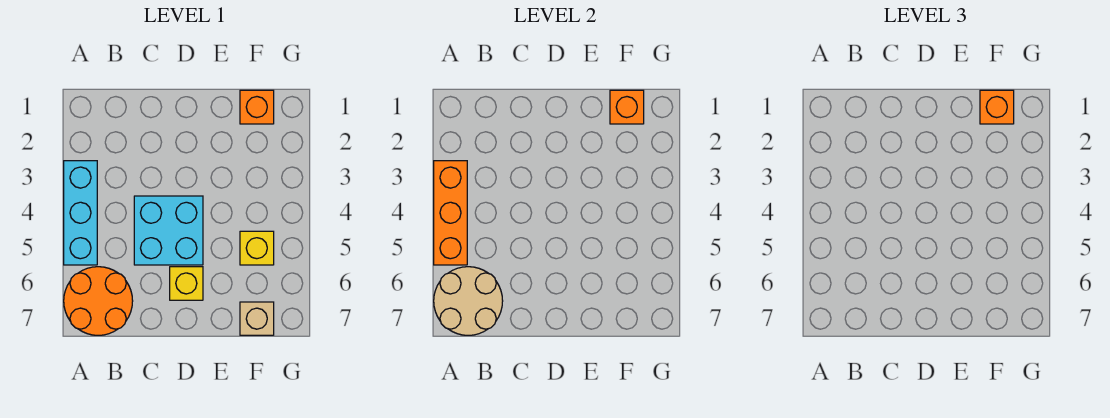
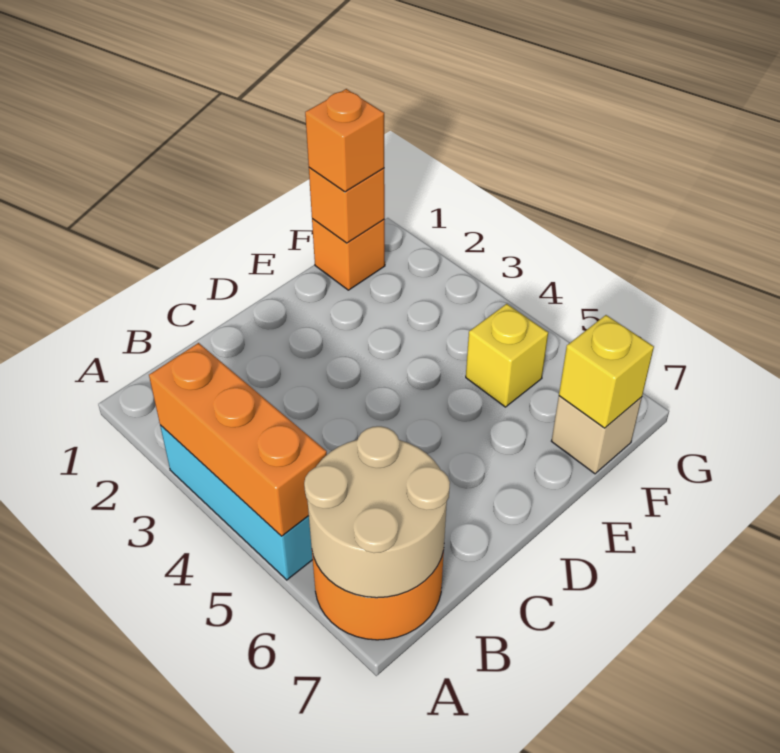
cyan 2x2 brick [134,196,203,265] -> none
yellow 1x1 brick [170,267,203,300] -> yellow 1x1 brick moved to [559,315,654,428]

